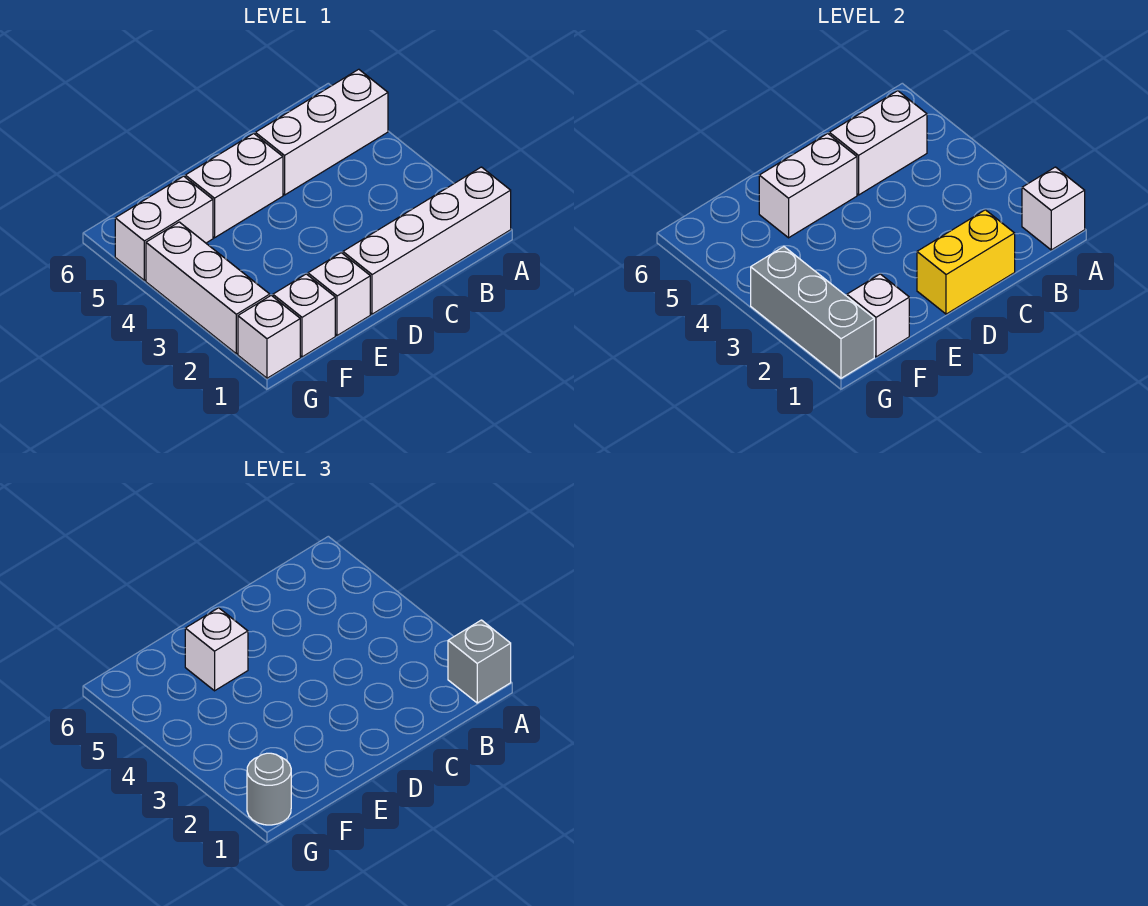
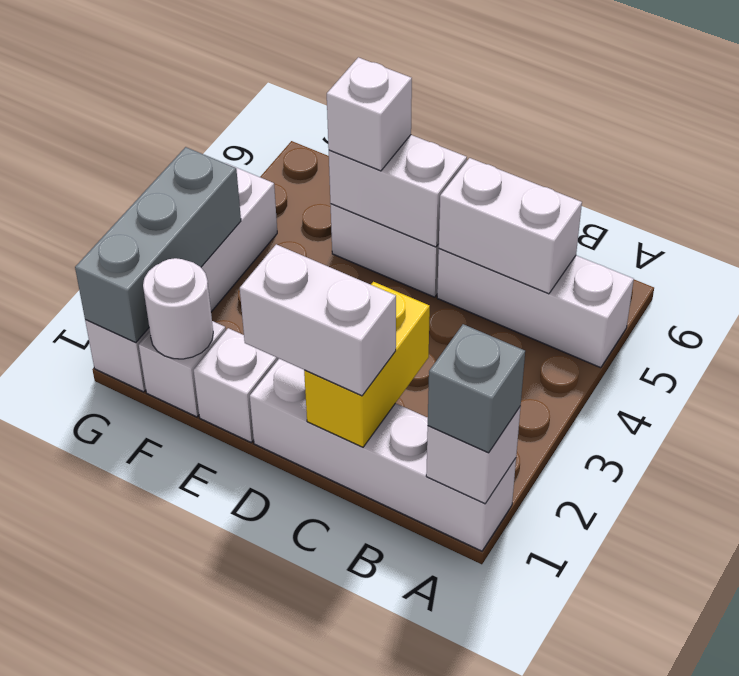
yellow 1x2 brick [917,210,1015,314] -> yellow 1x2 brick turned to [304,282,430,447]
white 1x1 brick [847,274,909,357] -> white 1x1 round brick [143,258,213,359]
white 1x2 brick [115,176,213,281] -> white 1x2 brick moved to [240,244,396,396]
grey 1x1 round brick [247,753,291,825] -> none

